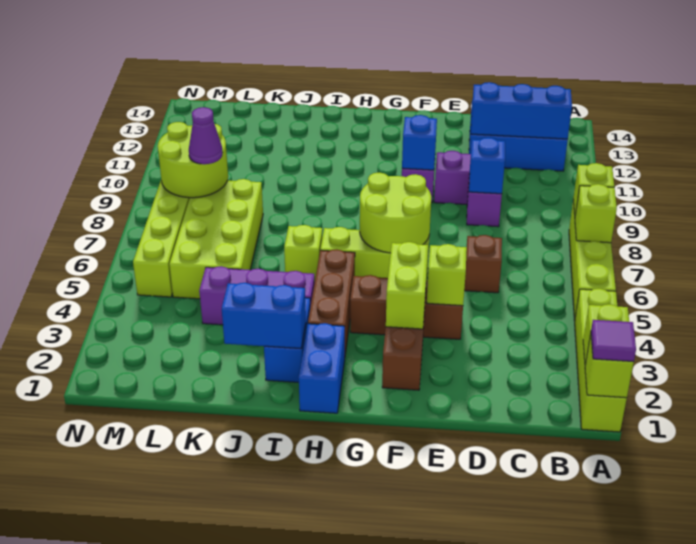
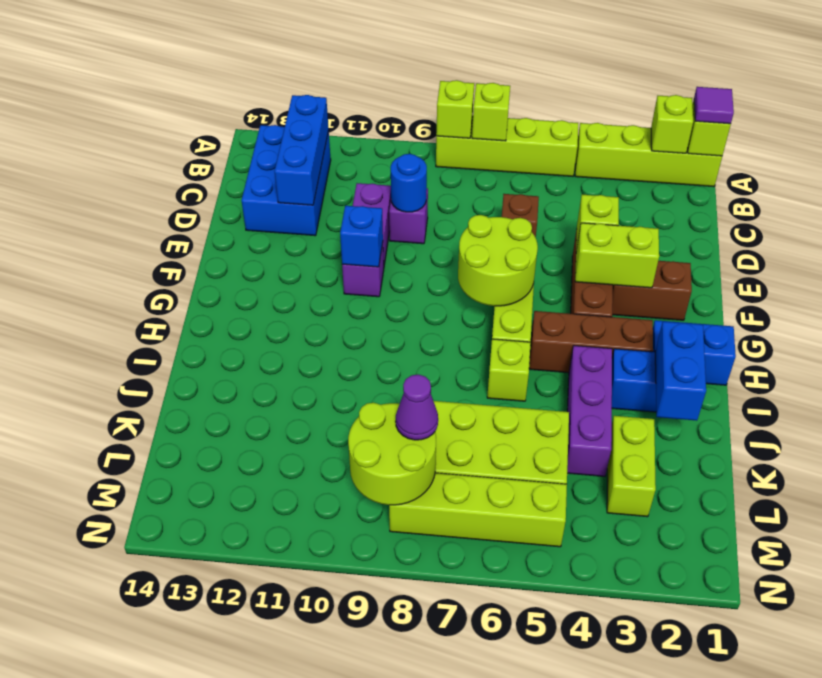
blue 1x1 brick [469,138,505,194] -> blue 1x1 round brick [391,154,427,212]
none -> lime 1x2 brick [607,416,656,517]

